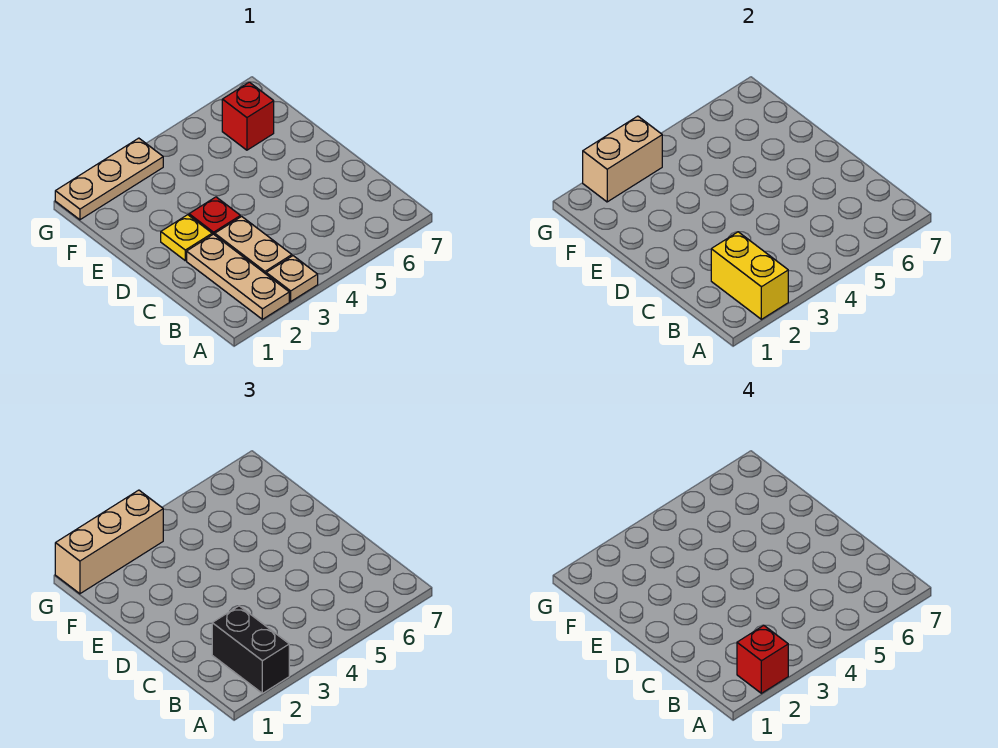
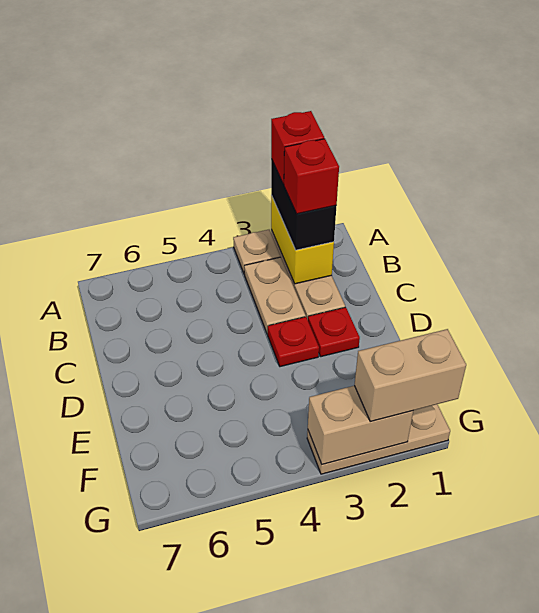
yellow 1x1 plate [161,215,212,261] -> red 1x1 plate [308,307,360,357]
red 1x1 brick [222,82,274,150] -> red 1x1 brick moved to [284,139,339,214]
tan 1x3 brick [55,490,163,594] -> tan 1x2 brick [354,329,466,422]

